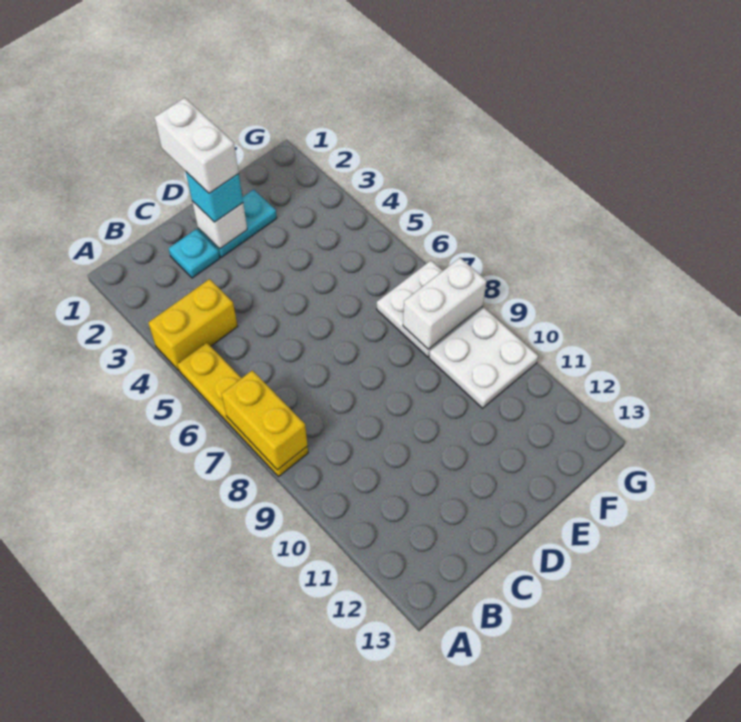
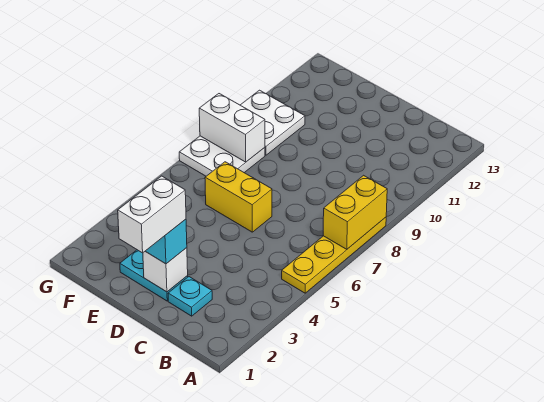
yellow 1x2 brick [148,279,238,370] -> yellow 1x2 brick moved to [205,162,272,232]

